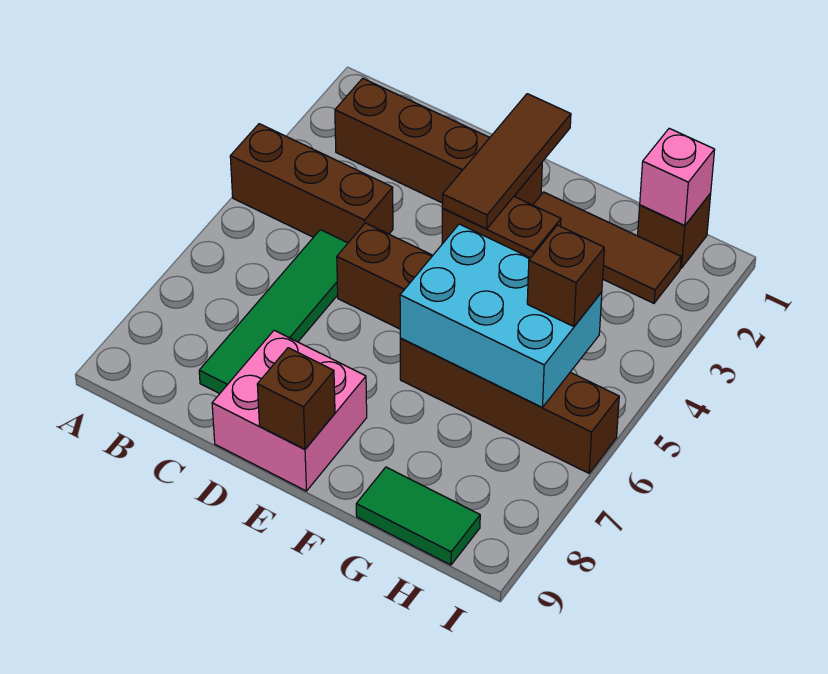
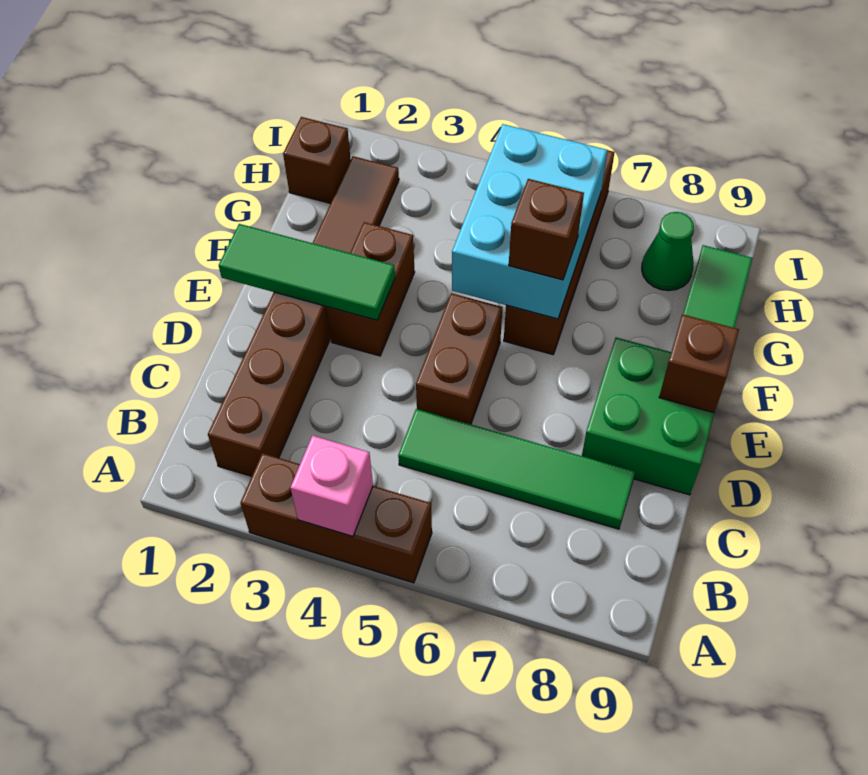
brown 1x3 brick [230,124,393,243] -> brown 1x3 brick turned to [240,453,432,583]
pink 2x2 brick [212,330,367,491] -> green 2x2 brick [582,337,714,495]
brown 1x3 tile [442,94,571,229] -> green 1x3 tile [219,224,395,320]
pink 1x1 brick [640,128,715,226] -> pink 1x1 brick moved to [290,436,373,536]
brown 1x1 brick [527,225,604,327] -> brown 1x1 brick moved to [509,179,584,280]
none -> green 1x1 cone [642,212,694,291]

